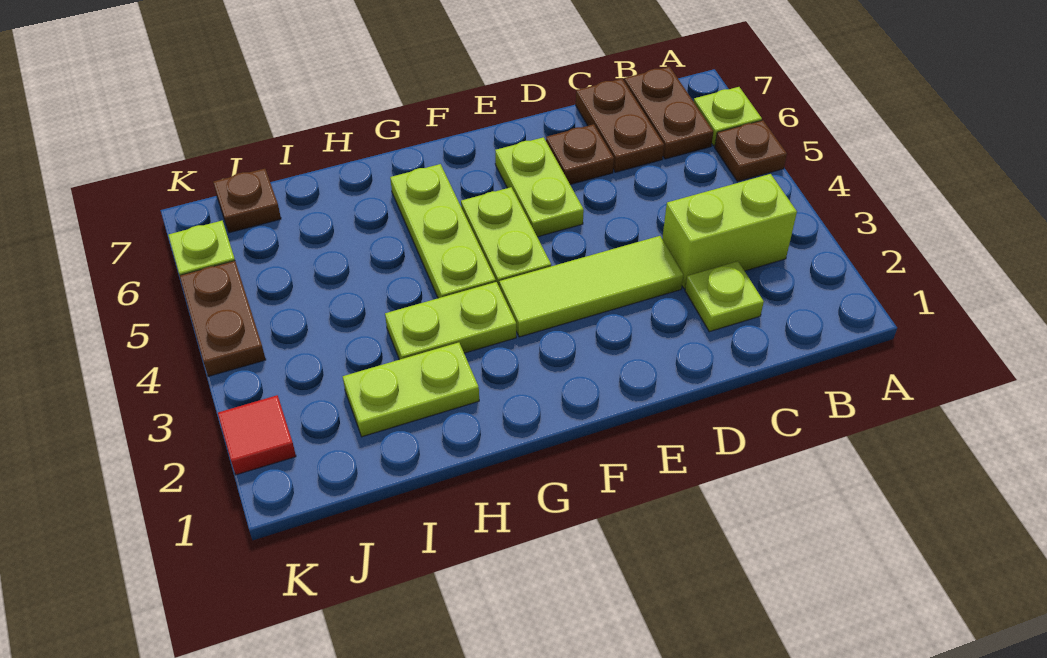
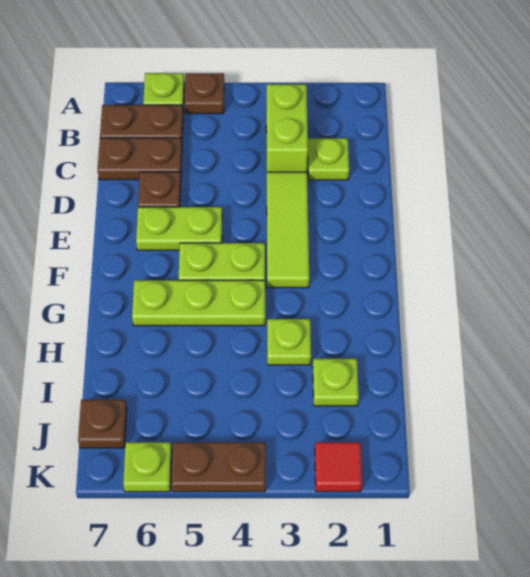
lime 1x2 plate [385,282,516,360] -> lime 1x1 plate [267,319,311,365]
lime 1x2 plate [343,343,479,437] -> lime 1x1 plate [313,359,359,406]

